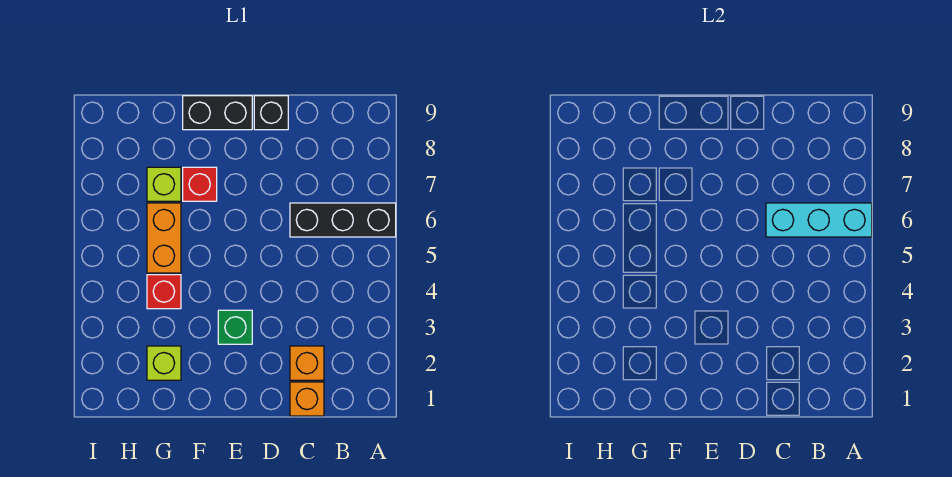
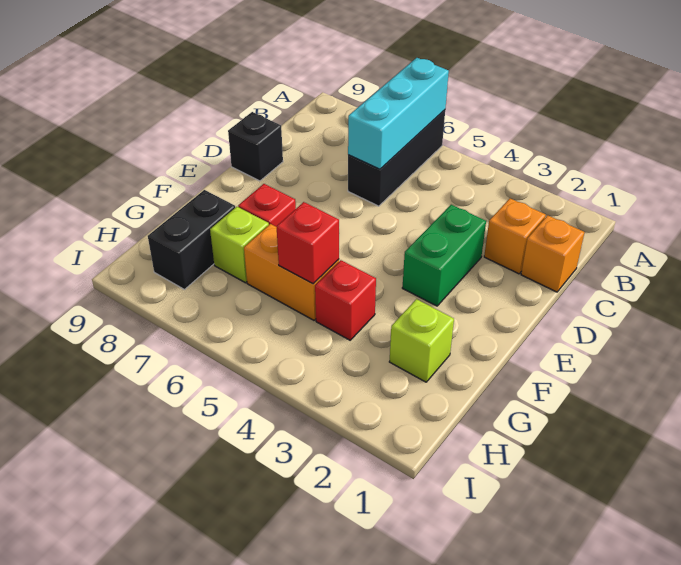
green 1x1 brick [218,310,252,344] -> green 1x2 brick [402,205,486,306]
black 1x2 brick [183,96,252,130] -> black 1x2 brick moved to [148,190,235,289]
none -> red 1x1 brick [277,202,339,284]

